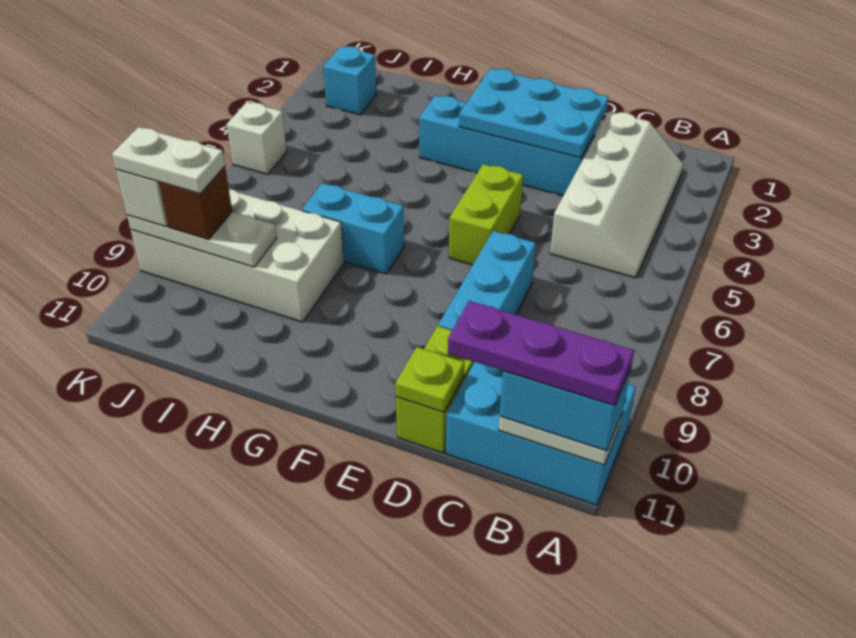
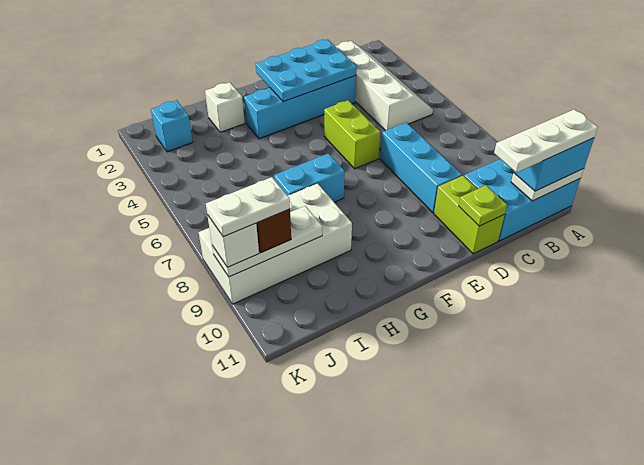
purple 1x3 plate [448,301,634,406] -> white 1x3 plate [494,109,598,173]
white 1x1 brick [227,102,287,174] -> white 1x1 brick moved to [205,82,245,132]

